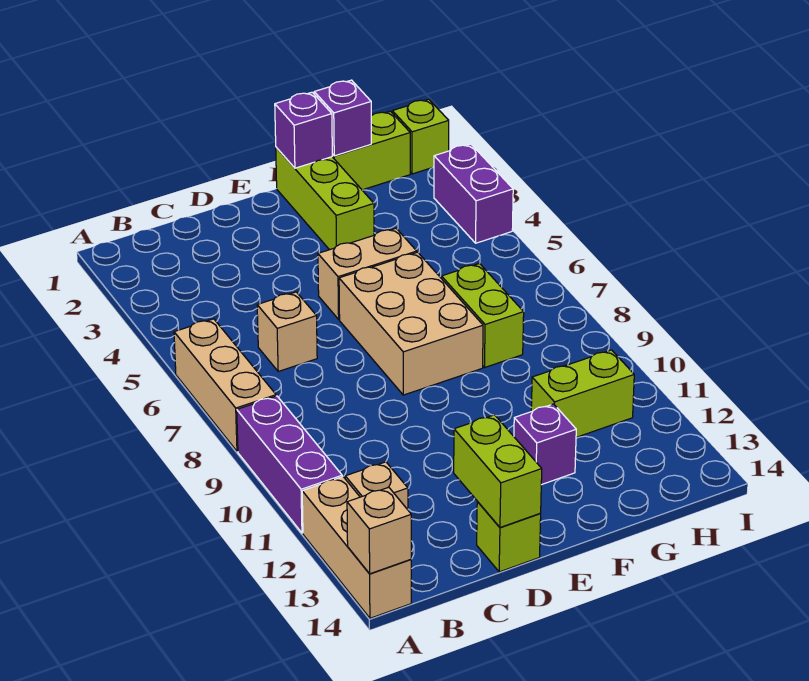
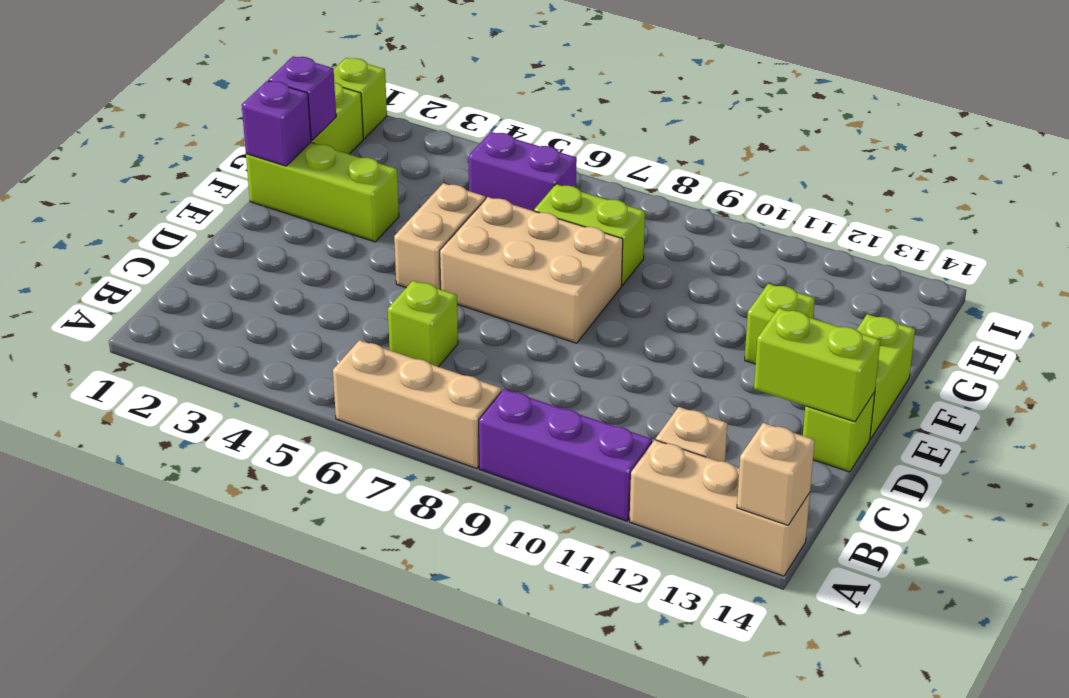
tan 1x1 brick [257,292,317,371] -> lime 1x1 brick [388,281,458,367]
purple 1x1 brick [514,404,576,485] -> lime 1x1 brick [745,284,815,364]
lime 1x2 brick [531,350,634,437] -> lime 1x2 brick moved to [857,314,915,439]
purple 1x2 brick [434,144,513,243] -> purple 1x2 brick moved to [468,132,577,211]

